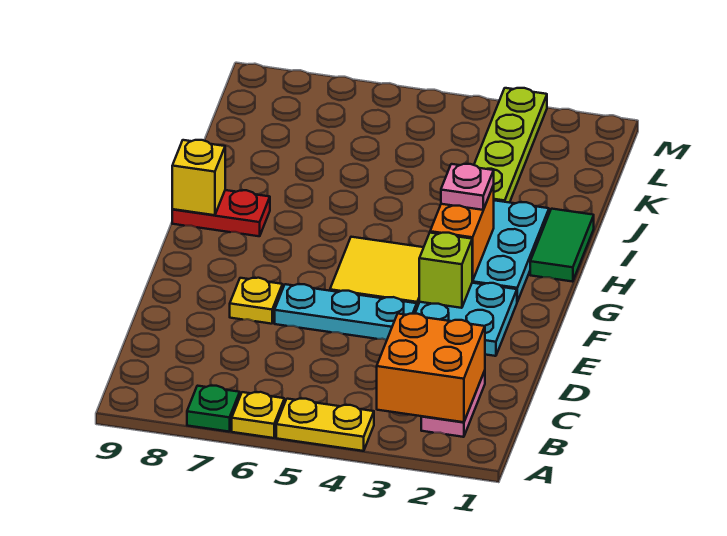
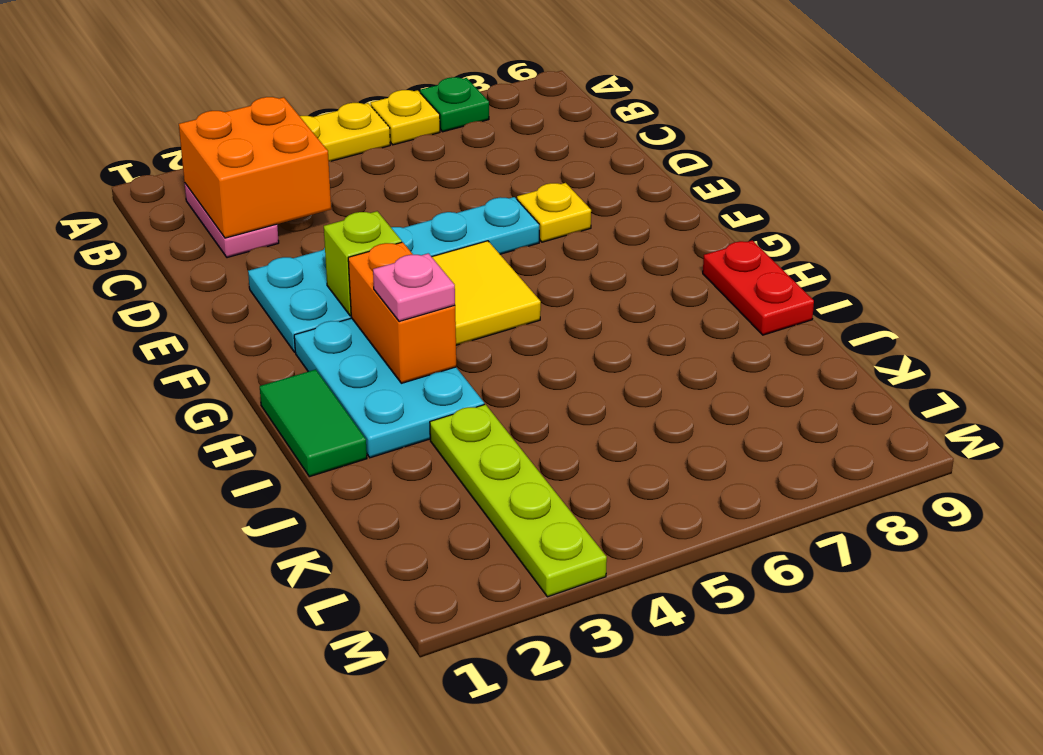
red 1x2 plate [172,190,270,236] -> red 1x2 plate turned to [703,240,814,335]
yellow 1x1 brick [172,140,225,215] -> none

